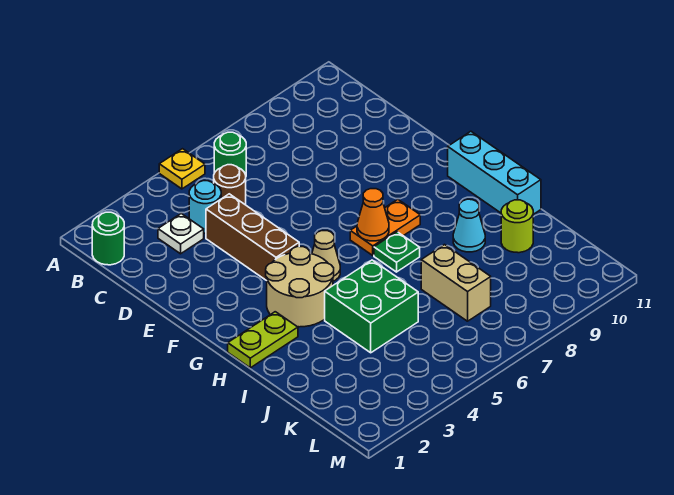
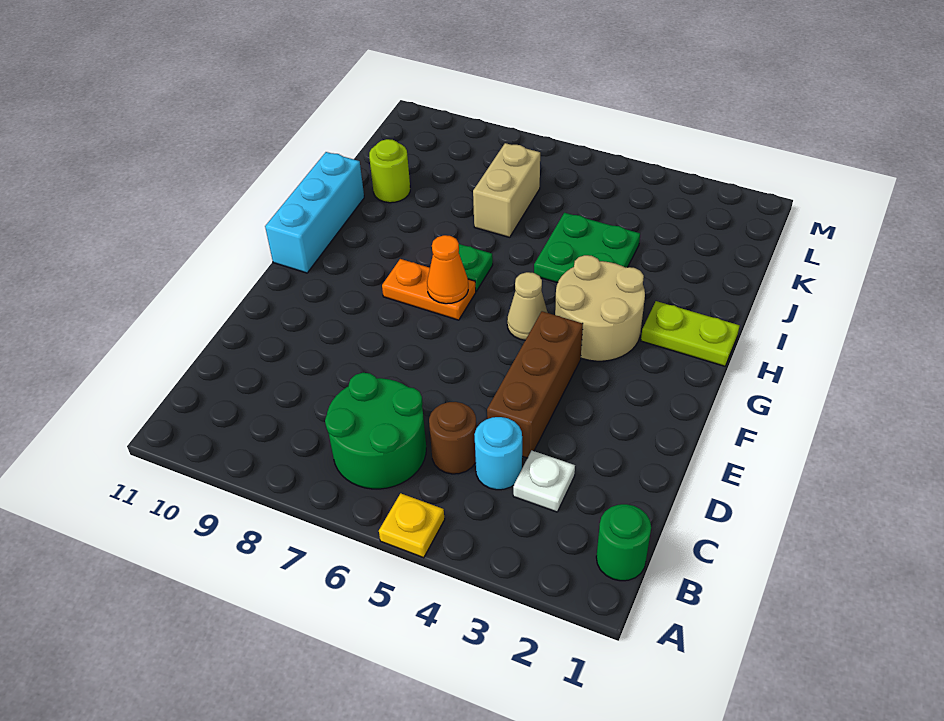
green 1x1 round brick [214,132,246,175] -> green 2x2 round brick [325,373,426,489]
green 2x2 brick [325,260,418,353] -> green 2x2 plate [534,213,640,283]
cyan 1x1 cone [453,199,485,252] -> none

